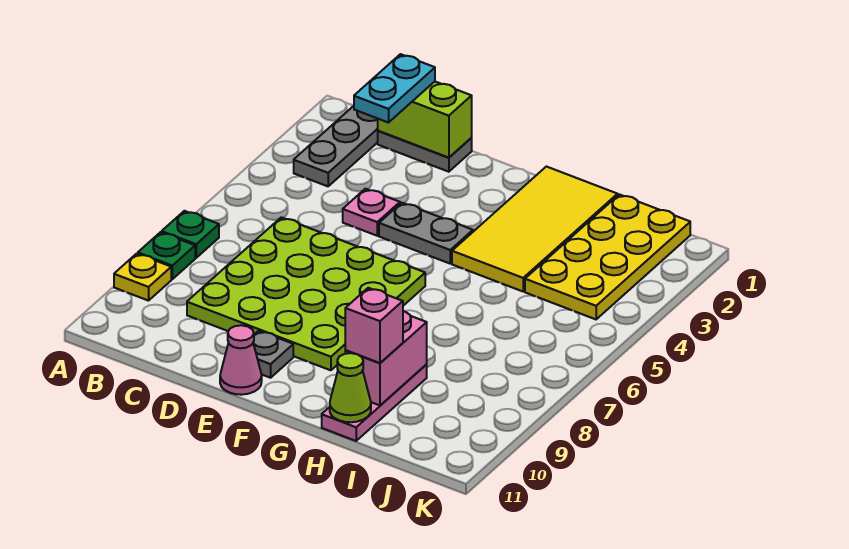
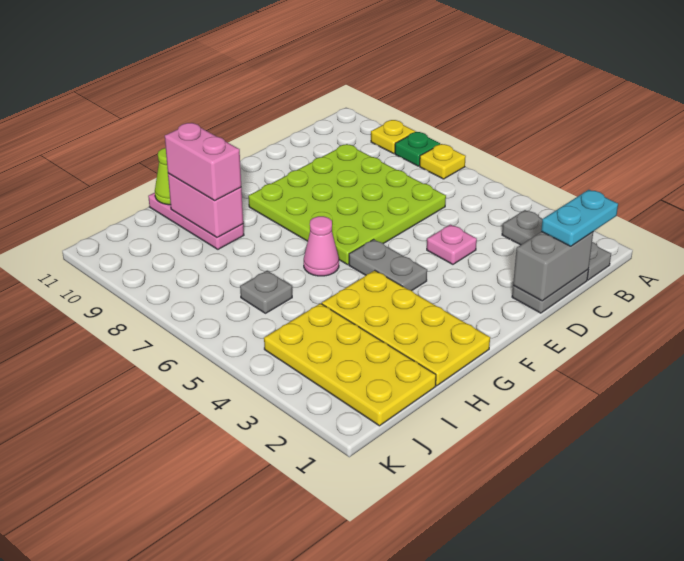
green 1x1 plate [162,211,219,258] -> yellow 1x1 plate [420,144,466,179]
lime 1x2 brick [378,82,472,158] -> grey 1x2 brick [513,232,593,301]
cyan 1x2 plate [354,54,435,123] -> cyan 1x2 plate turned to [541,190,618,246]
grey 1x2 plate [379,203,473,264] -> grey 1x2 plate turned to [349,239,427,291]
grey 1x1 plate [253,331,293,378] -> grey 1x1 plate moved to [240,271,292,313]
pink 1x1 cone [220,325,262,395] -> pink 1x1 cone moved to [304,216,339,276]
yellow 2x4 tile [452,167,618,291] -> yellow 2x4 plate [322,270,490,386]
pink 1x1 brick [345,288,403,363] -> pink 1x2 brick [165,123,241,201]

